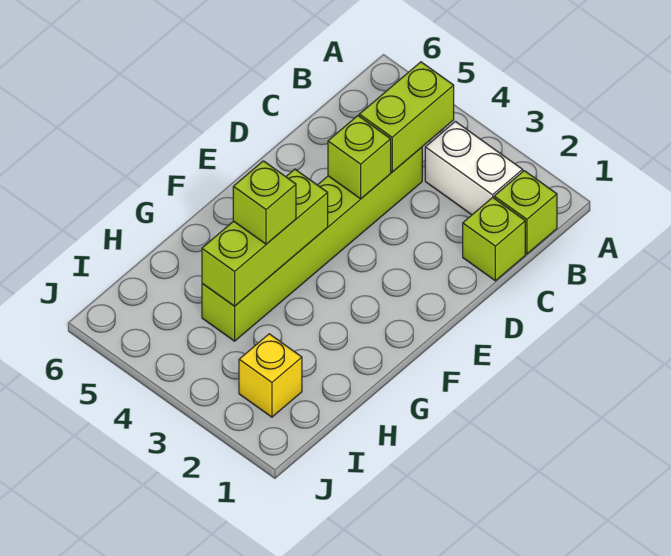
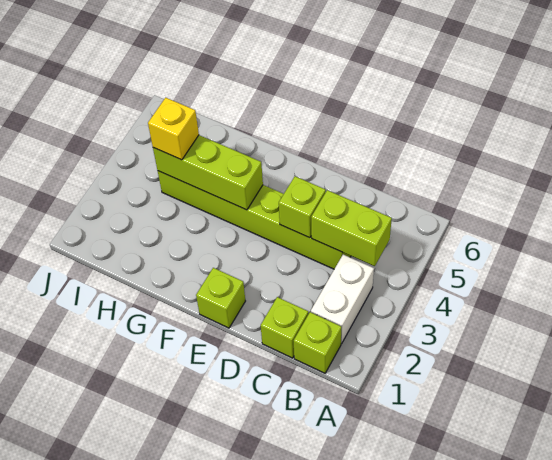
lime 1x1 brick [233,161,296,244] -> lime 1x1 brick moved to [196,268,245,328]
yellow 1x1 brick [239,334,302,417] -> yellow 1x1 brick moved to [148,98,199,160]

